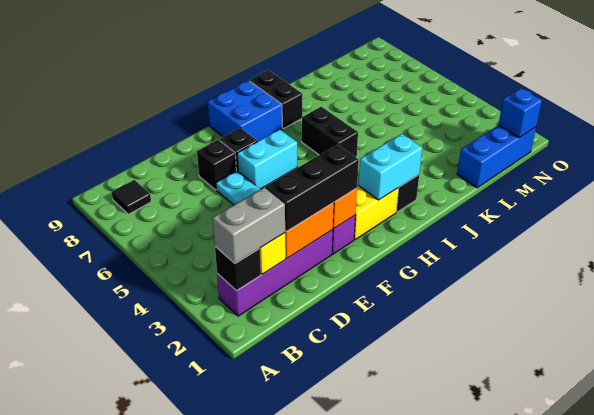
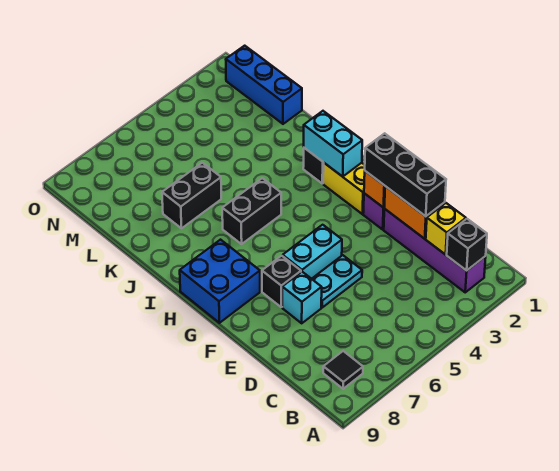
grey 1x2 brick [212,188,285,263] -> none
black 1x1 brick [197,140,236,190] -> cyan 1x1 brick [282,272,322,323]
cyan 1x2 brick [237,130,297,189] -> cyan 1x2 brick turned to [283,225,342,279]
black 1x2 brick [249,70,302,129] -> black 1x2 brick moved to [162,163,221,228]
blue 1x1 brick [499,88,542,138] -> none

